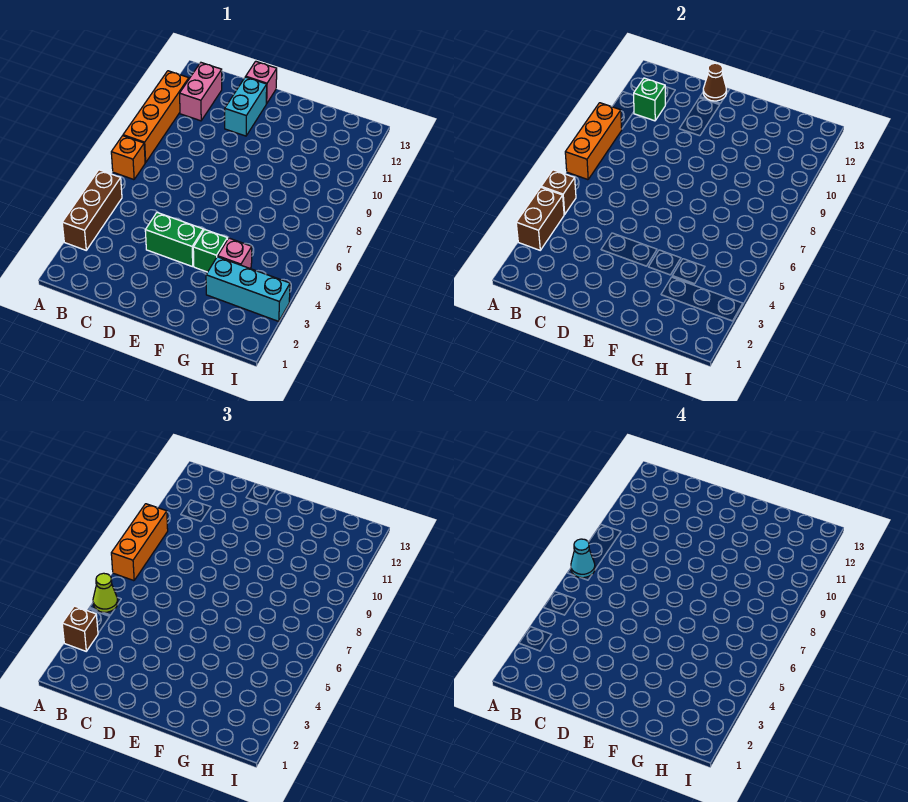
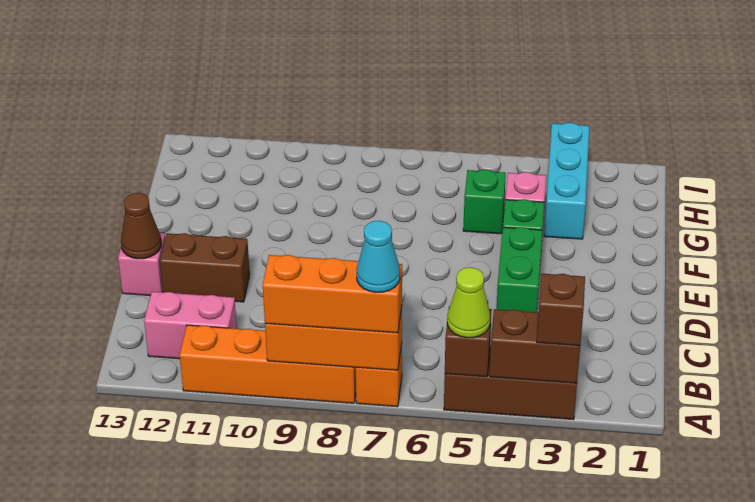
green 1x1 brick [634,78,665,121] -> green 1x1 brick moved to [463,170,506,234]
cyan 1x2 brick [225,77,267,136] -> brown 1x2 brick [160,233,250,302]

